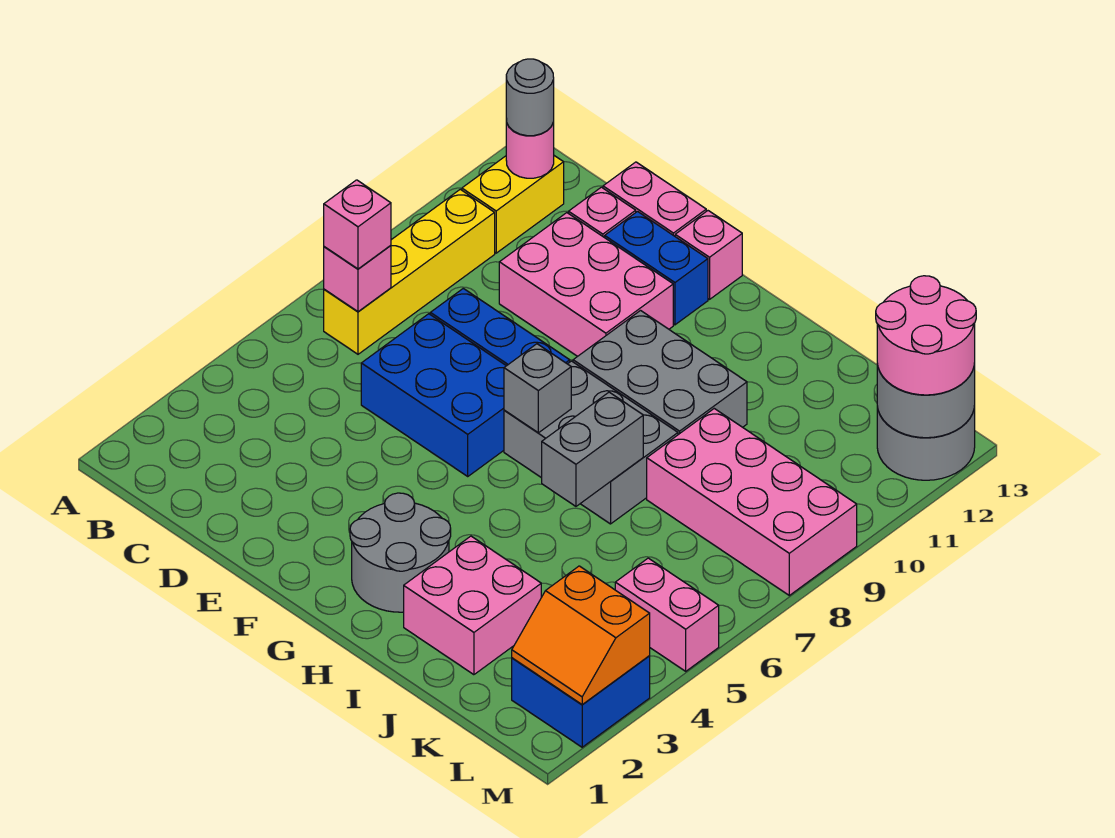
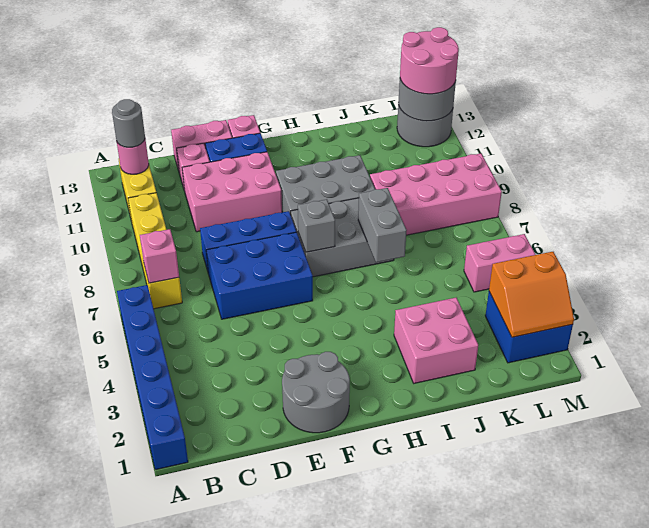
none -> blue 1x6 brick [117,285,188,470]
pink 1x1 brick [324,180,391,269] -> none
grey 2x2 round brick [350,493,451,612] -> grey 2x2 round brick moved to [282,352,350,433]

